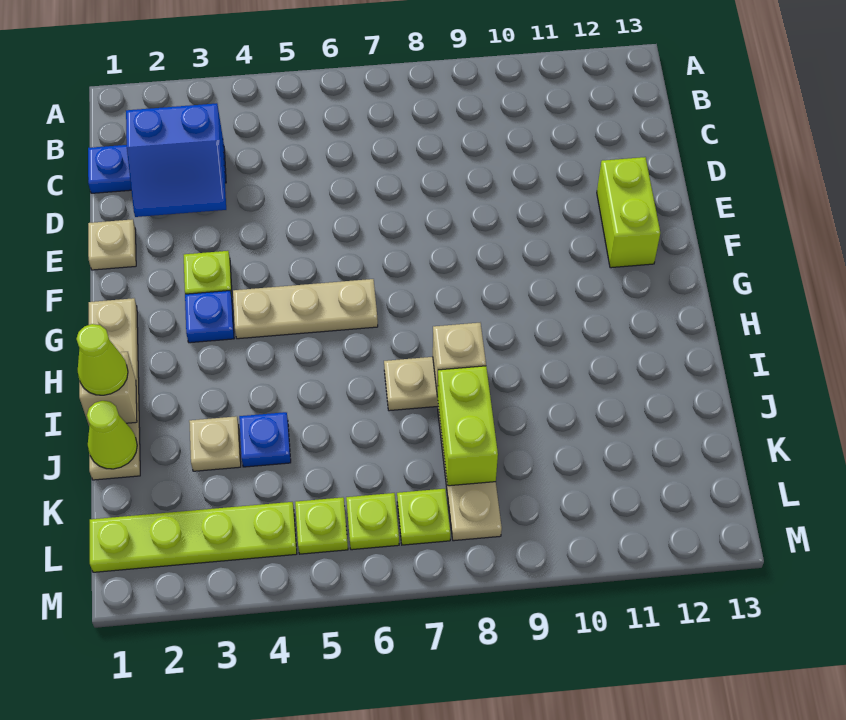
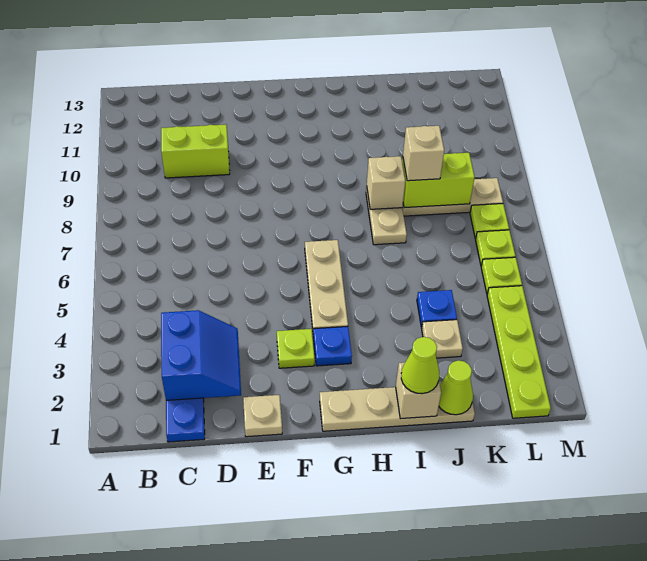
lime 1x2 brick [597,157,660,268] -> lime 1x2 brick moved to [161,125,230,178]
none -> tan 1x1 brick [403,126,444,181]

